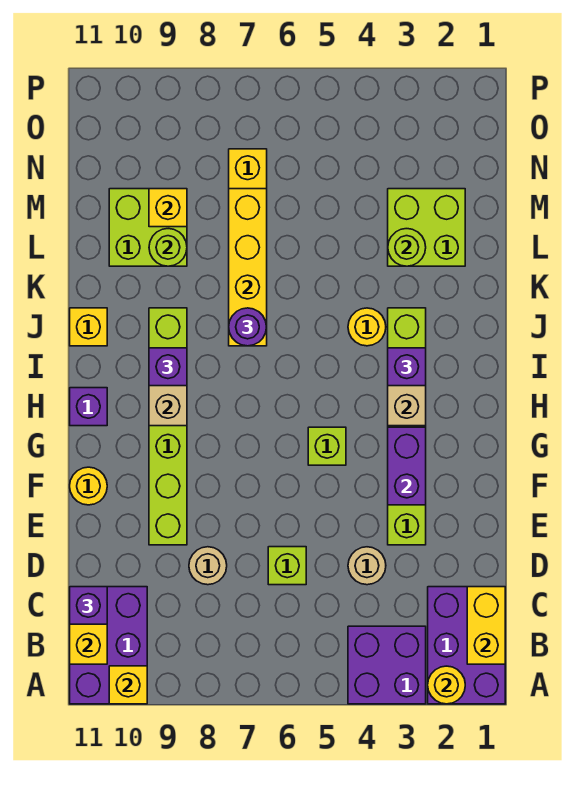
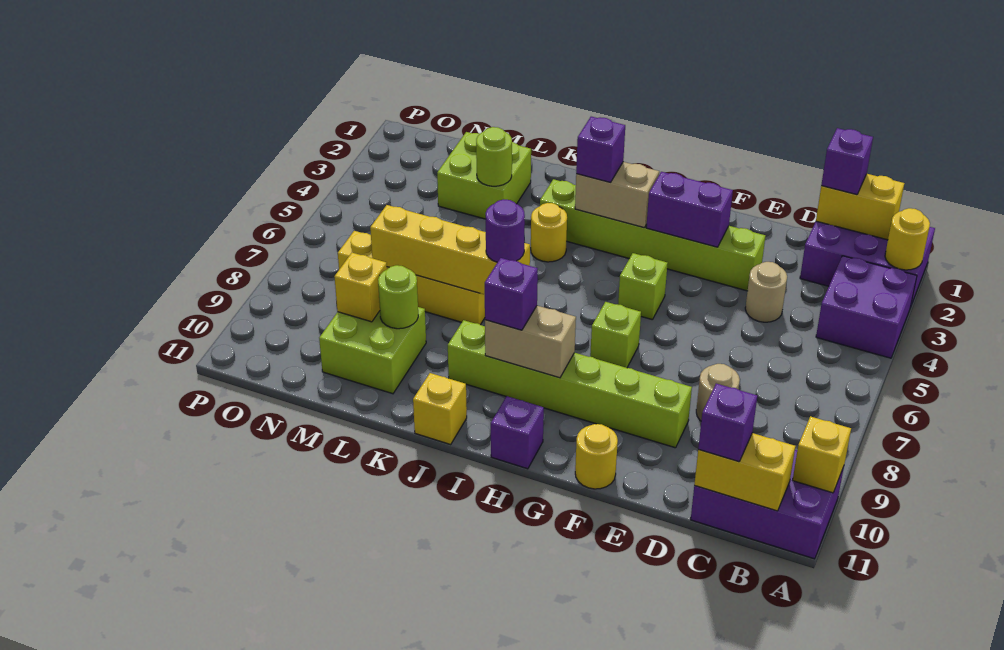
none -> purple 1x1 brick [821,128,873,195]
lime 1x1 brick [268,547,306,585] -> lime 1x1 brick moved to [590,302,641,368]

